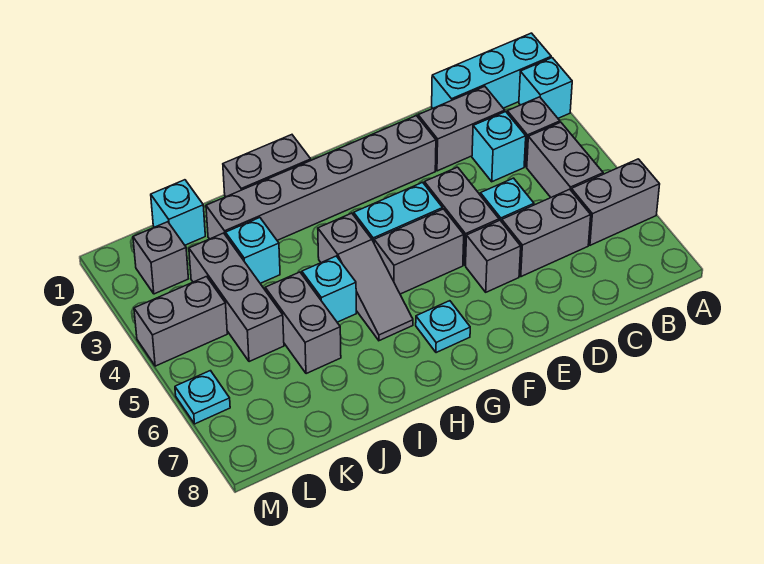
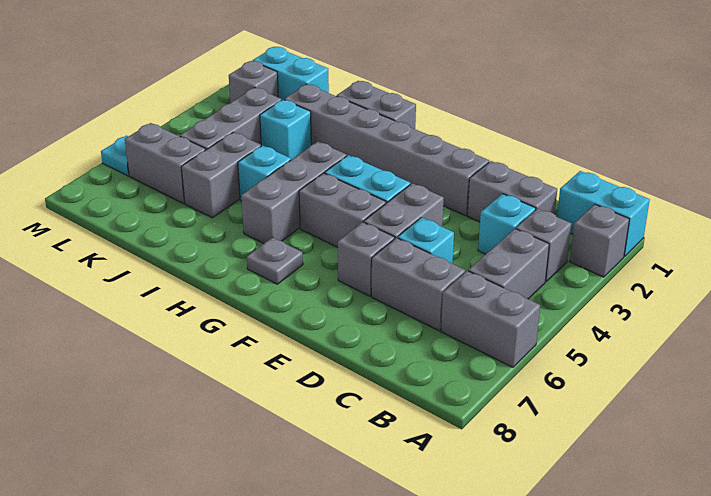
cyan 1x3 brick [432,33,551,108] -> cyan 1x2 brick [557,171,650,257]
cyan 1x1 brick [519,58,572,118] -> grey 1x1 brick [570,204,629,277]
cyan 1x1 plate [416,301,470,353] -> grey 1x1 plate [247,237,303,284]
grey 1x3 slope [318,213,413,341] -> grey 1x3 brick [241,142,347,243]
cyan 1x1 brick [151,180,205,245] -> cyan 1x2 brick [253,47,329,100]
grey 1x2 brick [134,277,227,366] -> grey 1x2 brick moved to [125,123,206,203]

